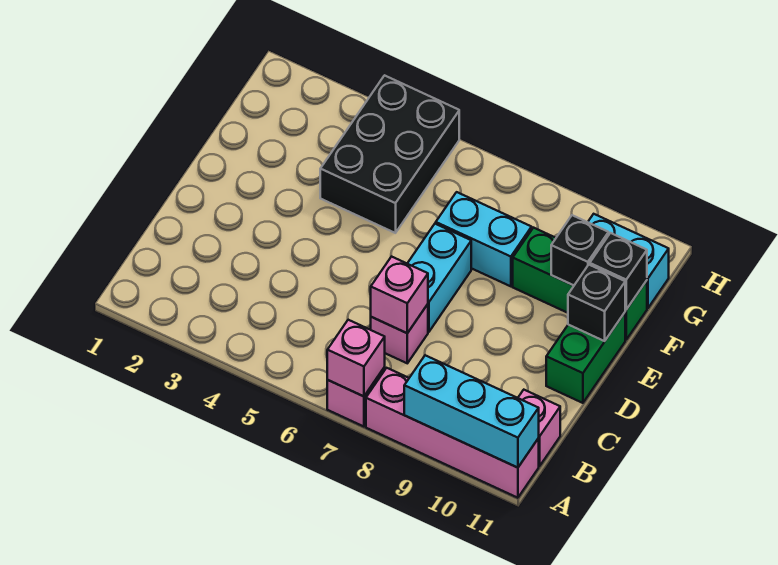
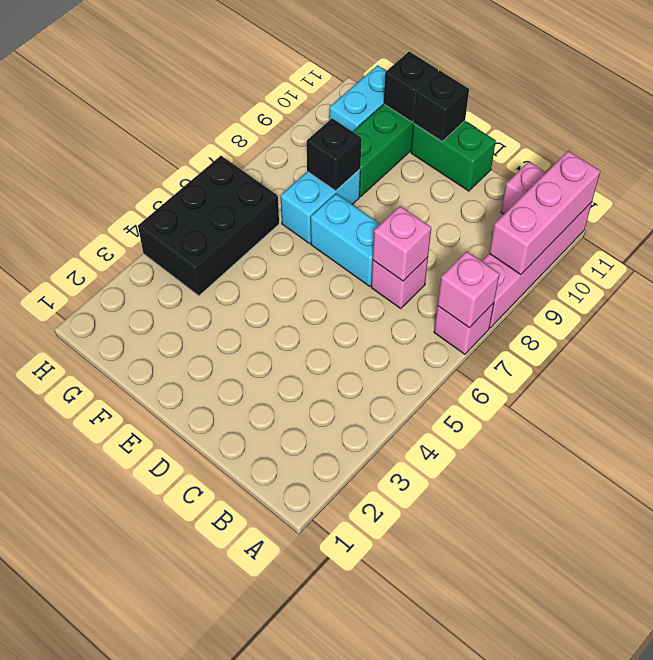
cyan 1x3 brick [404,355,539,468] -> pink 1x3 brick [489,151,600,275]
black 2x3 brick [320,75,459,233] -> black 2x3 brick turned to [138,156,279,296]
black 1x1 brick [551,215,609,285] -> black 1x1 brick moved to [307,118,361,191]

